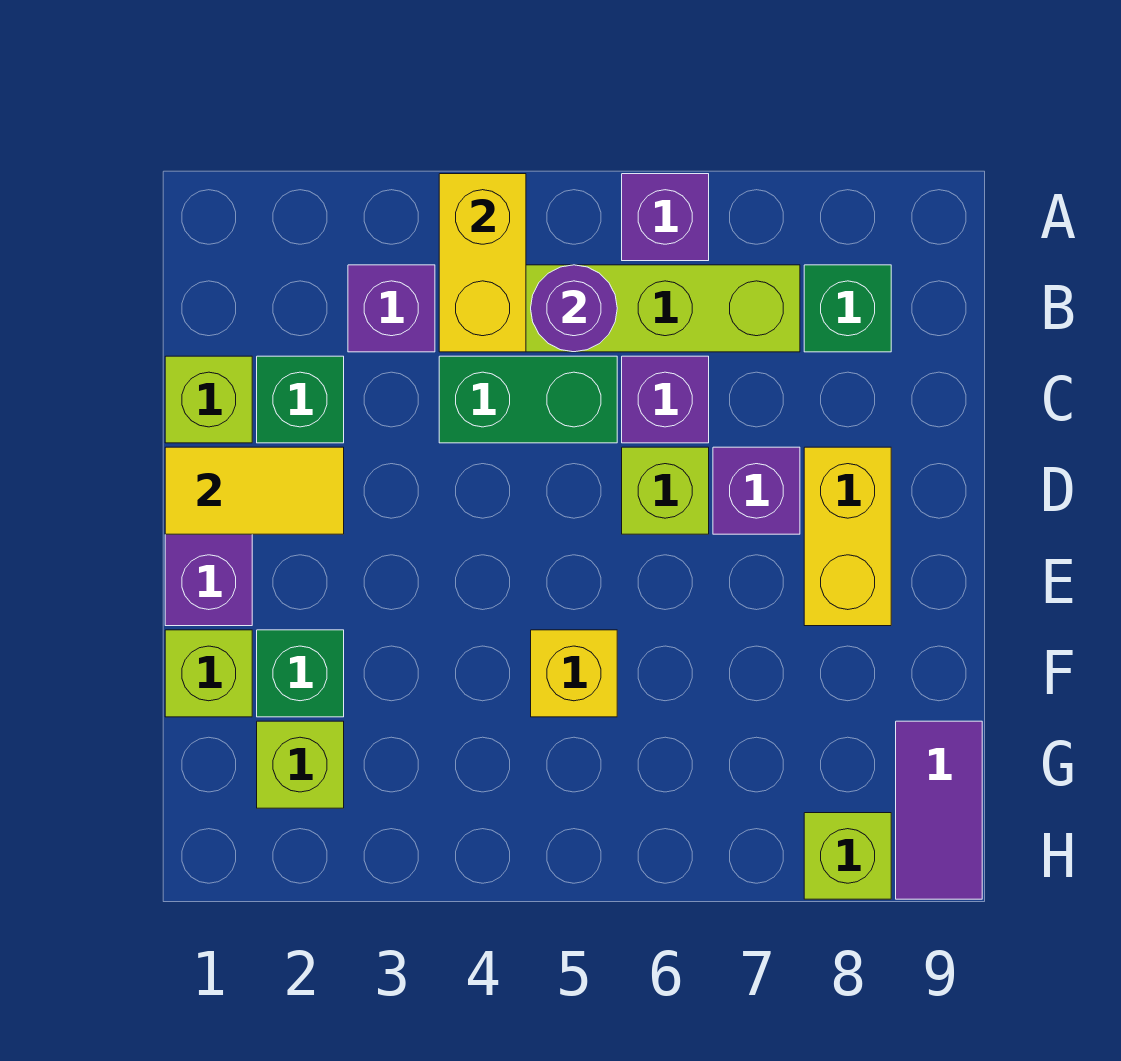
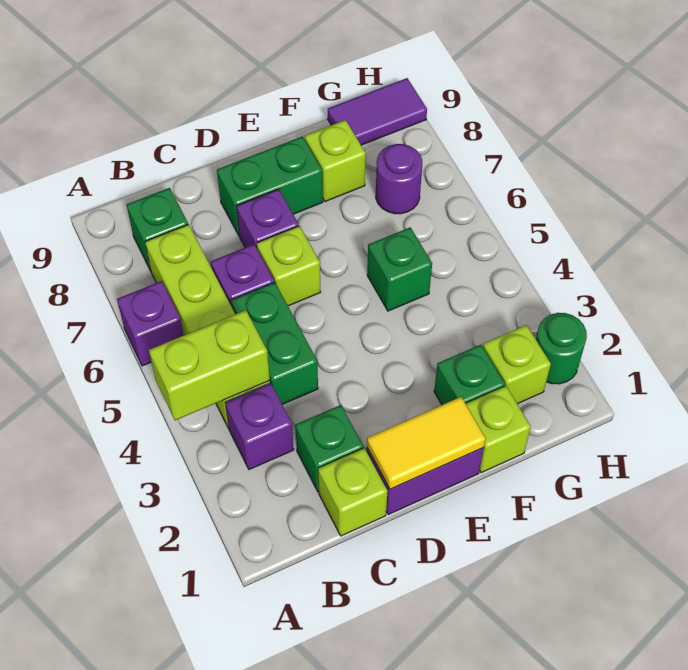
yellow 1x2 brick [439,174,526,352] -> lime 1x2 brick [149,310,270,420]
purple 1x1 round brick [531,265,617,352] -> purple 1x1 round brick moved to [376,144,422,214]
yellow 1x2 tile [165,447,344,534] -> yellow 1x2 tile turned to [367,397,486,489]
yellow 1x2 brick [804,447,891,626] -> green 1x2 brick [217,137,323,236]
yellow 1x1 brick [531,630,617,717] -> green 1x1 brick [367,227,432,311]
none -> green 1x1 round brick [536,313,587,384]
lime 1x1 brick [804,813,891,899] -> lime 1x1 brick moved to [305,120,366,202]

